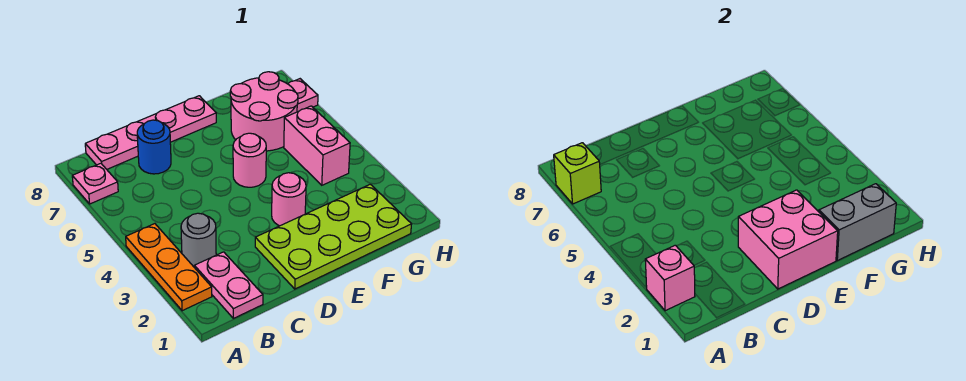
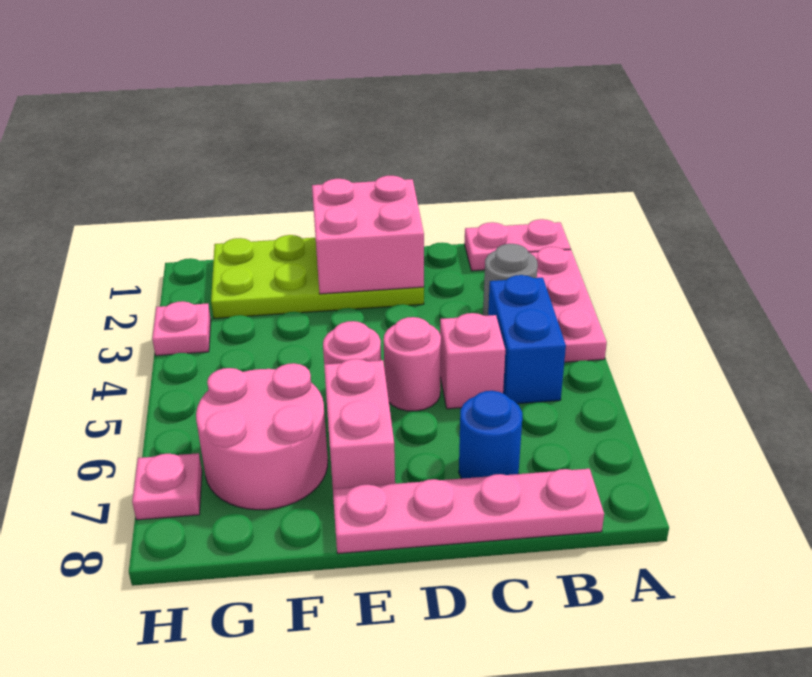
orange 1x3 plate [126,224,212,311] -> pink 1x3 plate [529,247,607,362]
pink 1x1 brick [645,245,695,311] -> pink 1x1 brick moved to [440,313,505,409]
pink 1x1 plate [72,163,118,204] -> pink 1x1 plate moved to [152,301,211,356]
lime 1x1 brick [554,143,601,204] -> none
pink 1x2 plate [194,252,263,318] -> pink 1x2 plate turned to [465,219,571,271]
none -> blue 1x2 brick [488,275,566,404]
pink 1x1 round brick [272,173,306,226] -> pink 1x1 round brick moved to [384,317,441,411]
grey 1x2 brick [819,184,896,261] -> none
pink 1x2 brick [284,106,350,185] -> pink 1x2 brick moved to [324,359,395,489]

